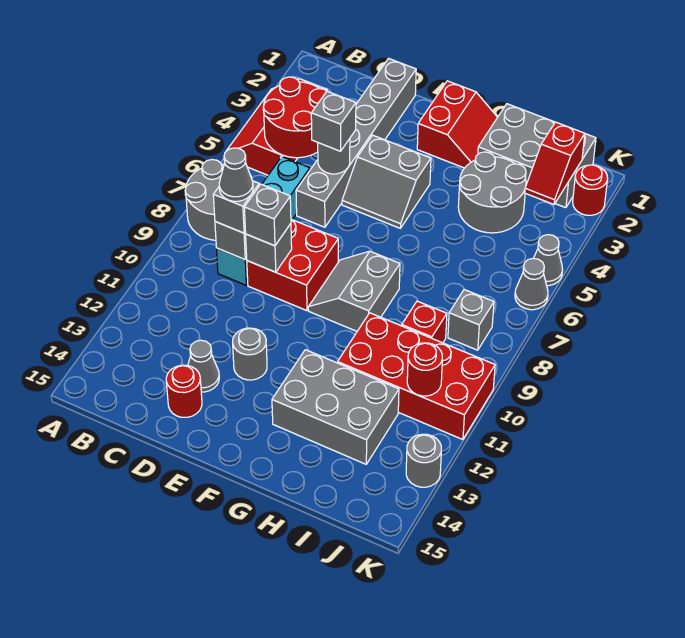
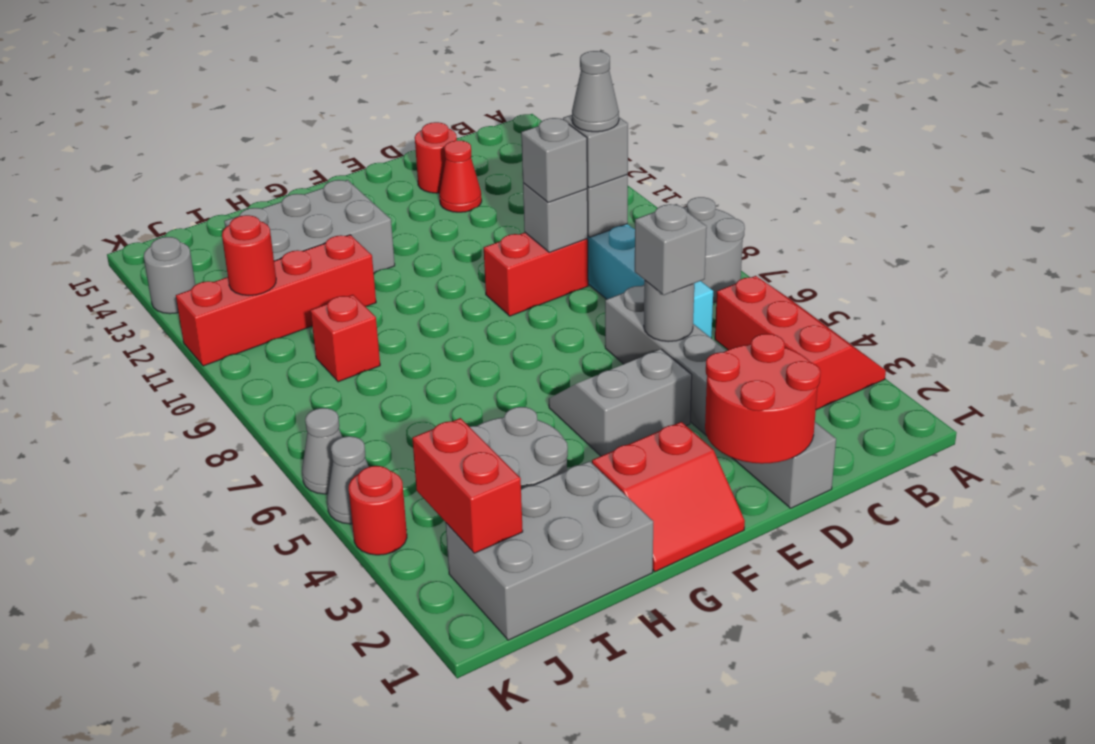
red 2x2 round brick [263,77,327,158] -> red 2x2 round brick moved to [705,334,821,464]
red 2x2 brick [247,219,338,311] -> red 1x2 brick [484,233,588,316]
grey 1x1 cone [188,340,219,392] -> red 1x1 cone [439,140,482,212]
grey 1x1 round brick [233,328,267,380] -> none
red 2x2 slope [417,81,498,168] -> red 2x2 slope turned to [592,422,745,572]
grey 2x2 slope [308,251,400,331] -> none
red 2x4 brick [338,313,495,440] -> red 1x4 brick [176,235,376,366]
red 1x2 slope [525,122,585,204] -> red 1x2 brick [412,418,523,553]
grey 1x1 brick [448,290,494,350] -> none
red 1x1 round brick [573,165,608,215] -> red 1x1 round brick moved to [349,466,407,555]

